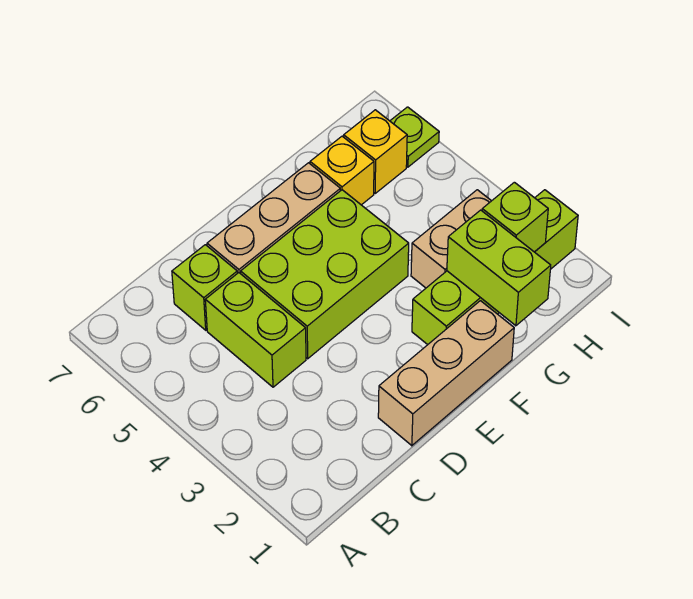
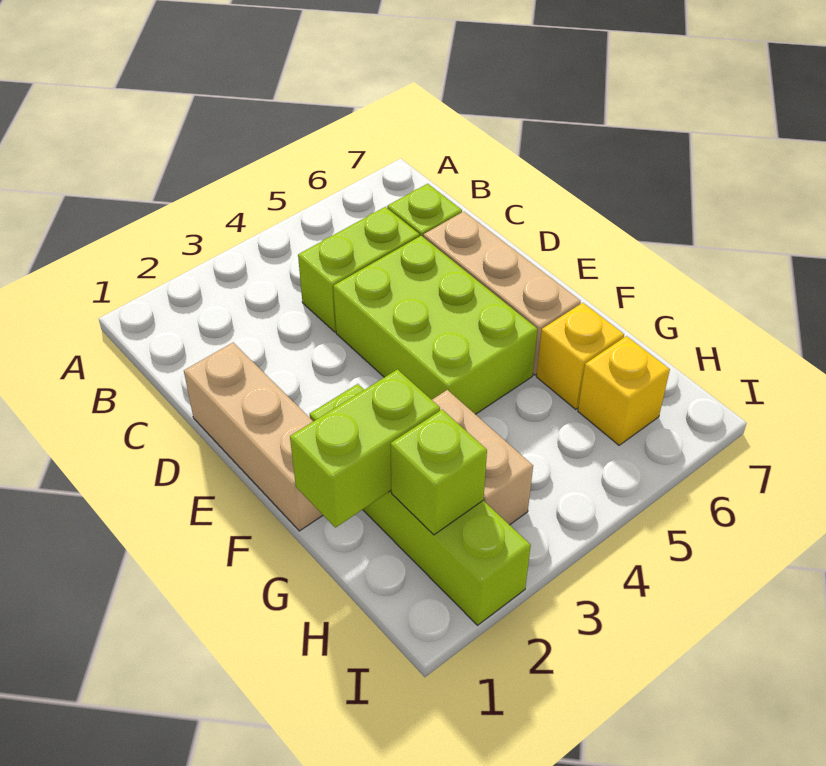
lime 1x1 plate [390,107,439,167] -> none

